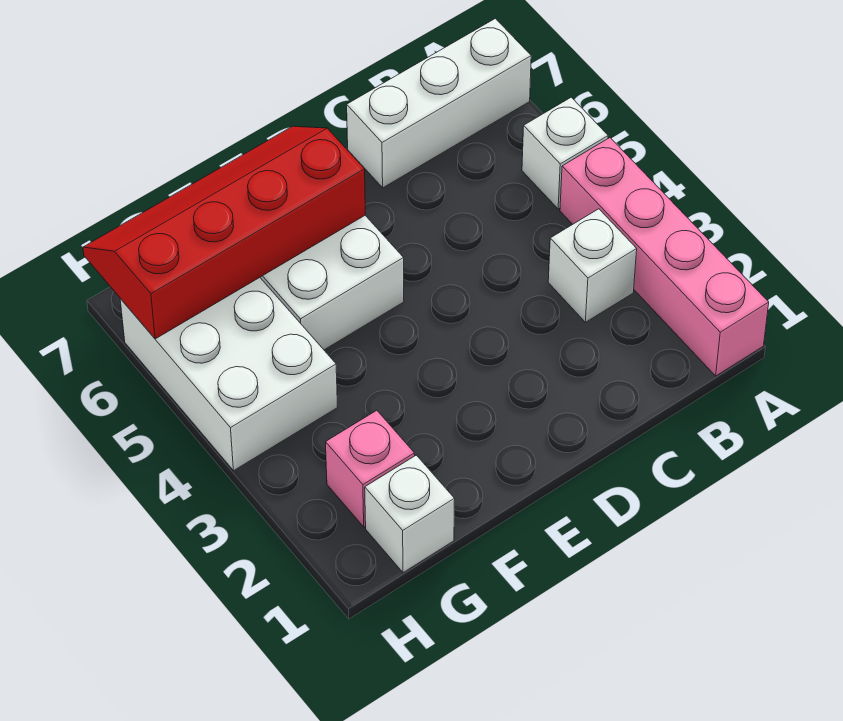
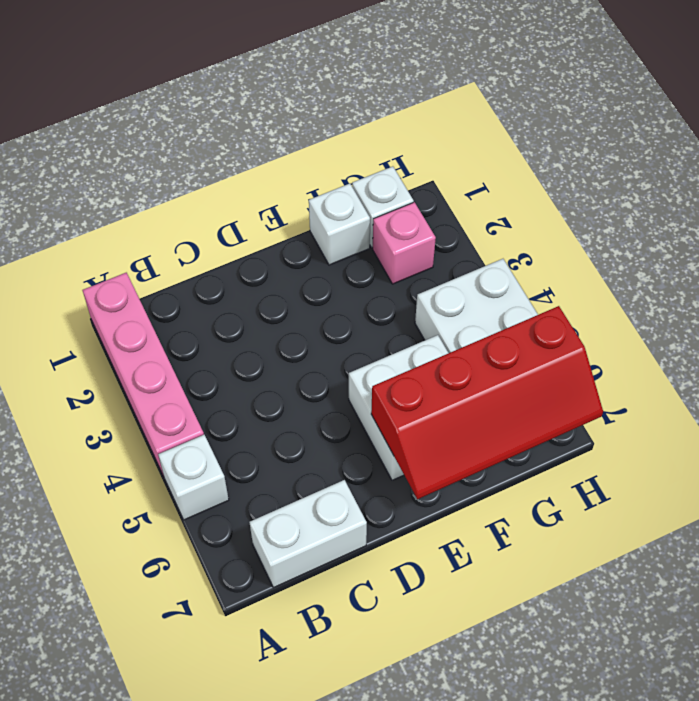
white 1x3 brick [347,19,531,188] -> white 1x2 brick [250,480,367,588]
white 1x1 brick [548,209,637,322] -> white 1x1 brick moved to [309,184,370,265]

